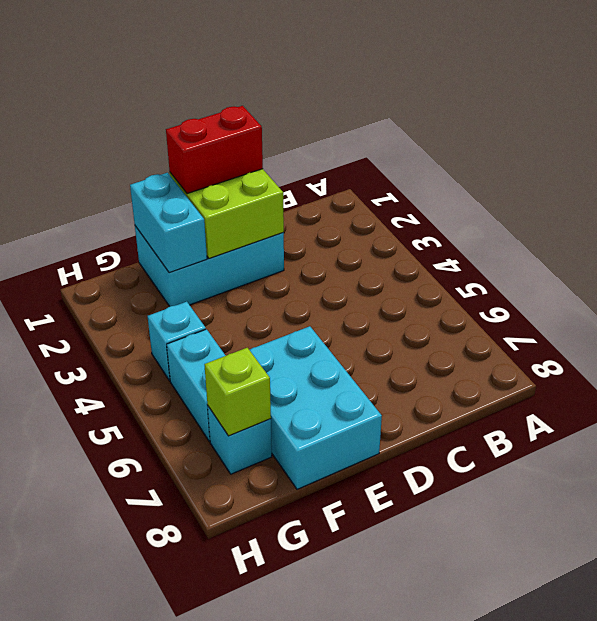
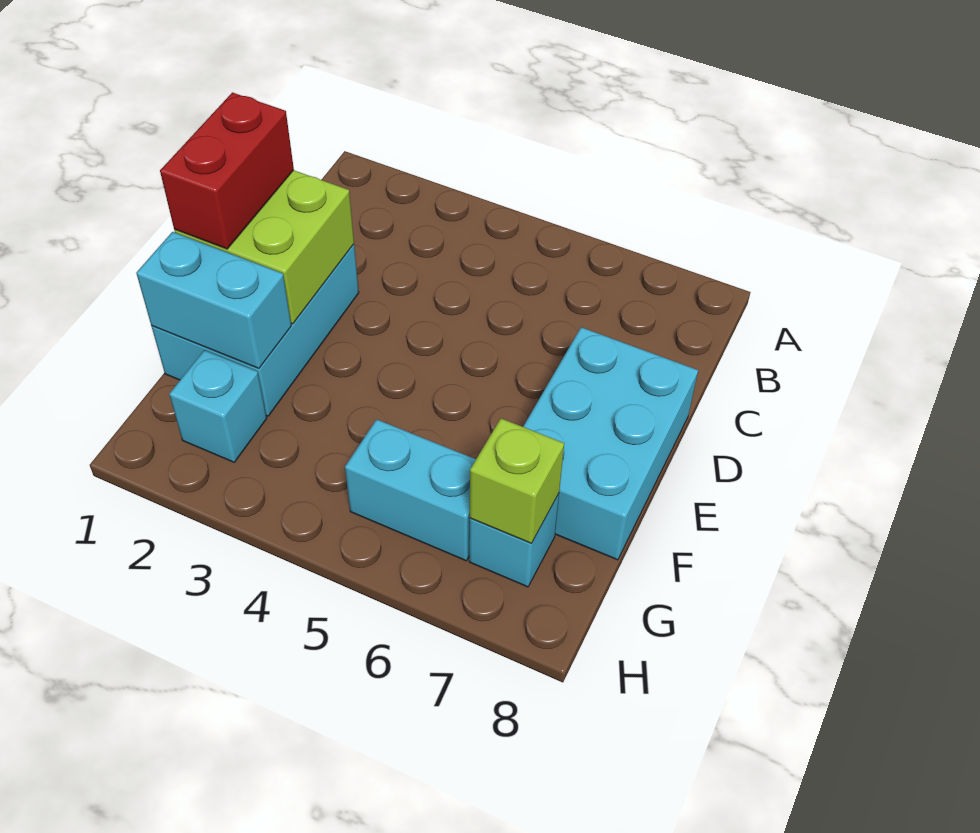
cyan 2x3 brick [250,326,382,489] -> cyan 2x3 brick turned to [523,327,698,560]
cyan 1x1 brick [148,302,206,381] -> cyan 1x1 brick moved to [169,350,267,462]

